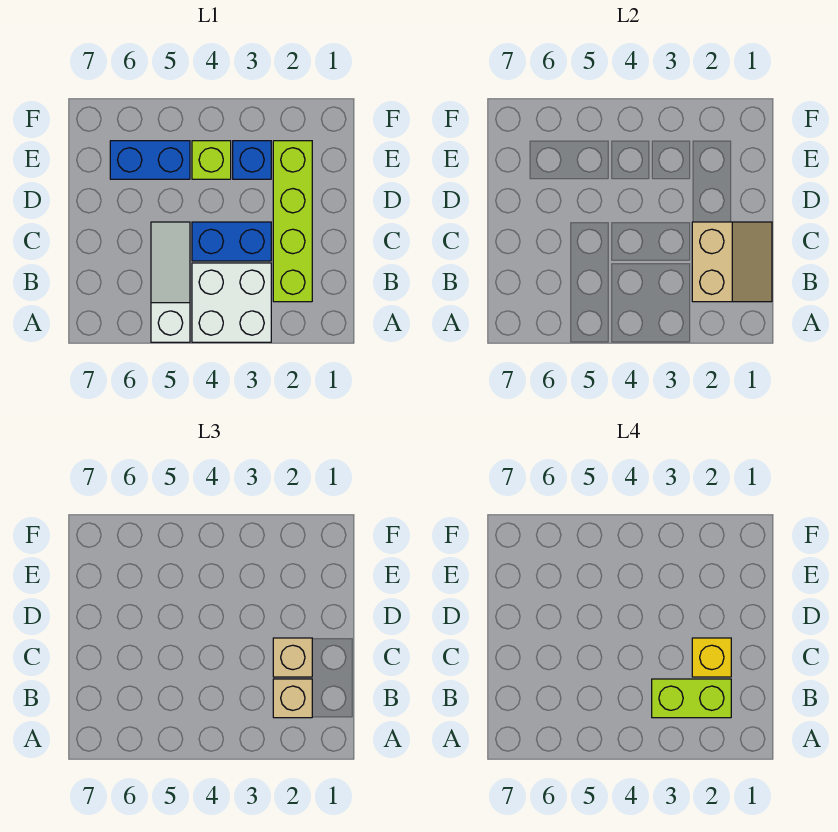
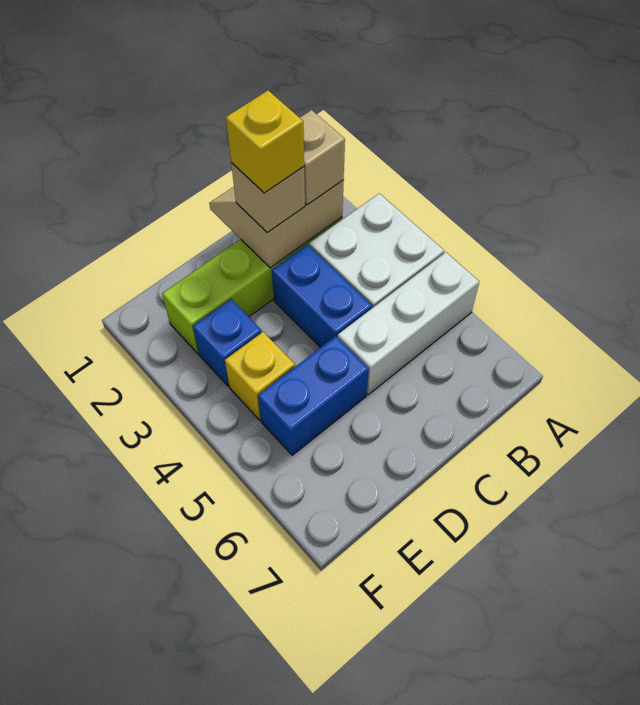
white 1x3 slope [151,222,190,342] -> white 1x3 brick [338,252,479,395]
lime 1x2 brick [652,679,731,718] -> none
lime 1x1 brick [192,141,231,179] -> yellow 1x1 brick [225,332,295,420]
blue 1x2 brick [110,141,190,179] -> blue 1x2 brick turned to [258,336,369,455]

